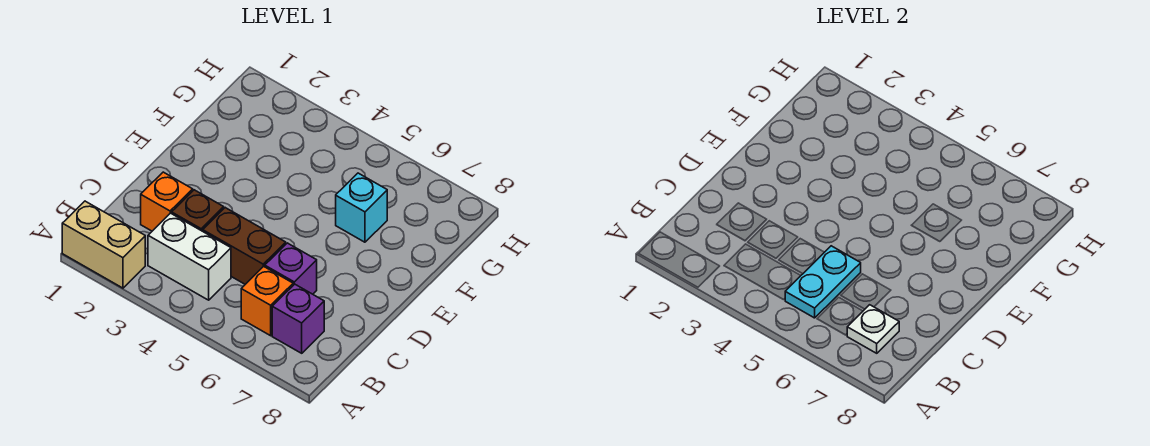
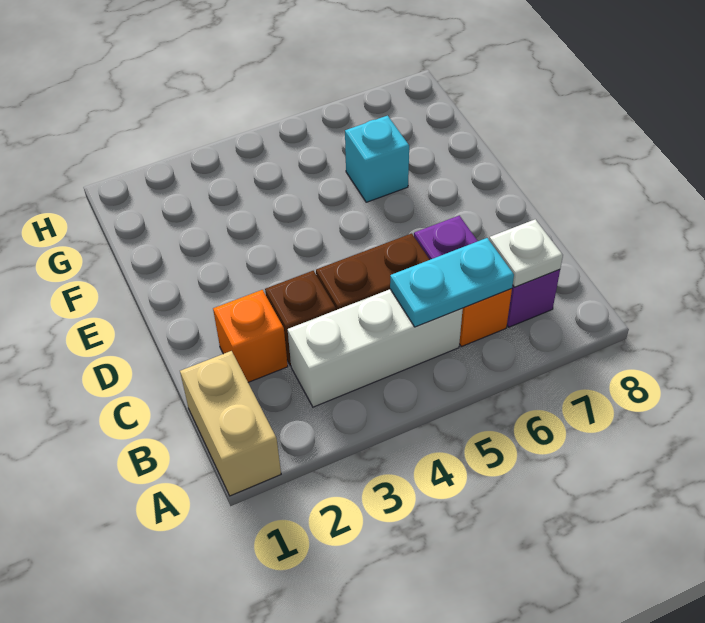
tan 1x2 brick [62,201,145,288] -> tan 1x2 brick turned to [180,351,281,496]
white 1x2 brick [148,213,231,300] -> white 1x3 brick [288,289,463,407]
cyan 1x2 plate [785,246,861,318] -> cyan 1x2 plate turned to [390,238,514,327]

